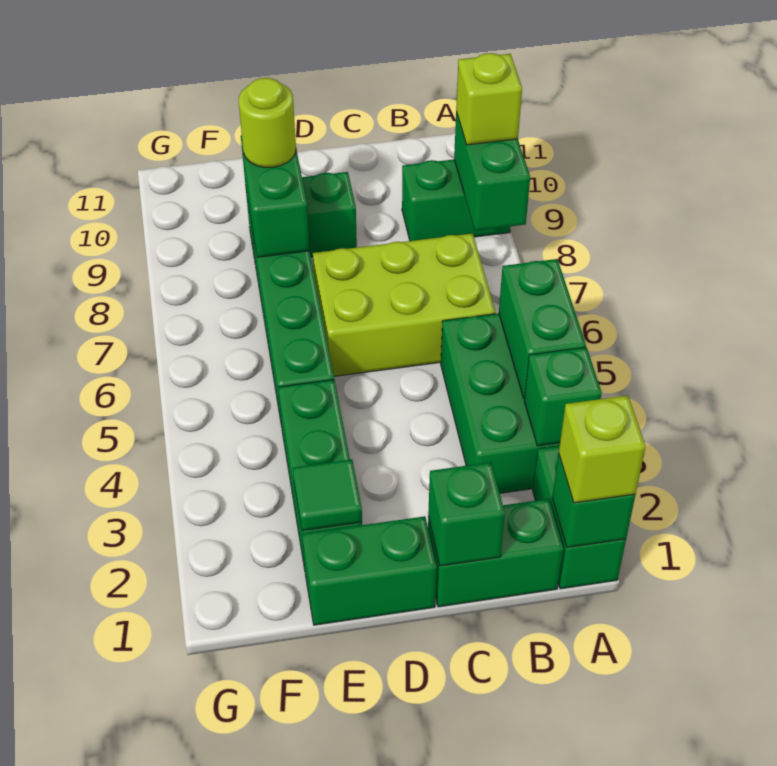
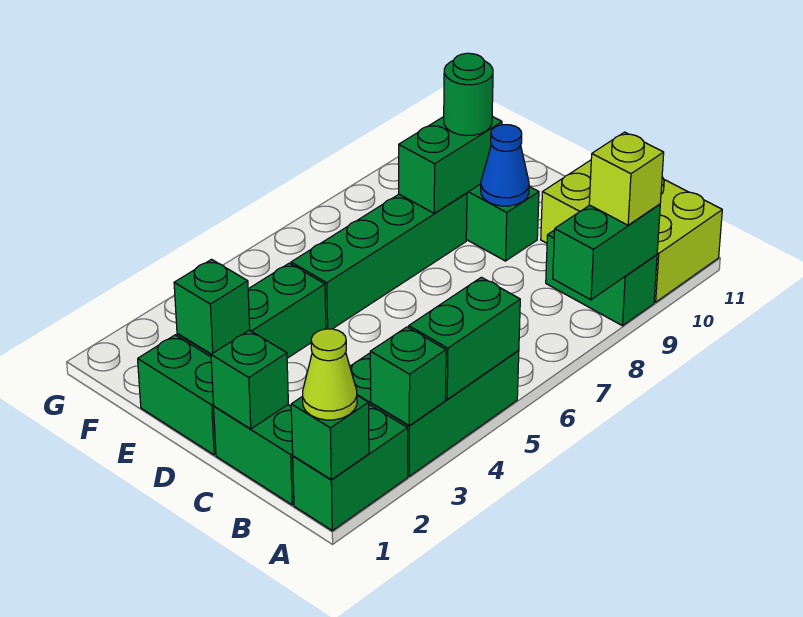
lime 1x1 brick [559,396,646,503] -> lime 1x1 cone [303,329,357,420]
lime 2x3 brick [313,233,495,376] -> lime 2x3 brick moved to [541,160,722,302]
none -> blue 1x1 cone [481,125,529,206]
green 1x1 tile [293,459,362,531] -> green 1x1 brick [174,259,250,354]
lime 1x1 round brick [239,78,296,167] -> green 1x1 round brick [444,53,493,136]

